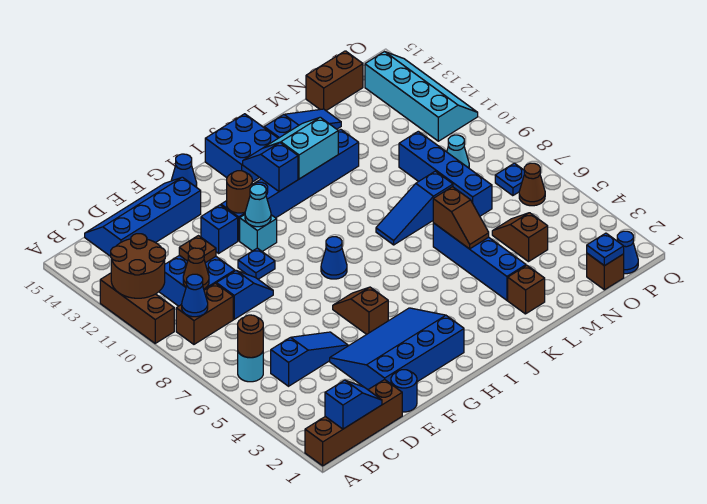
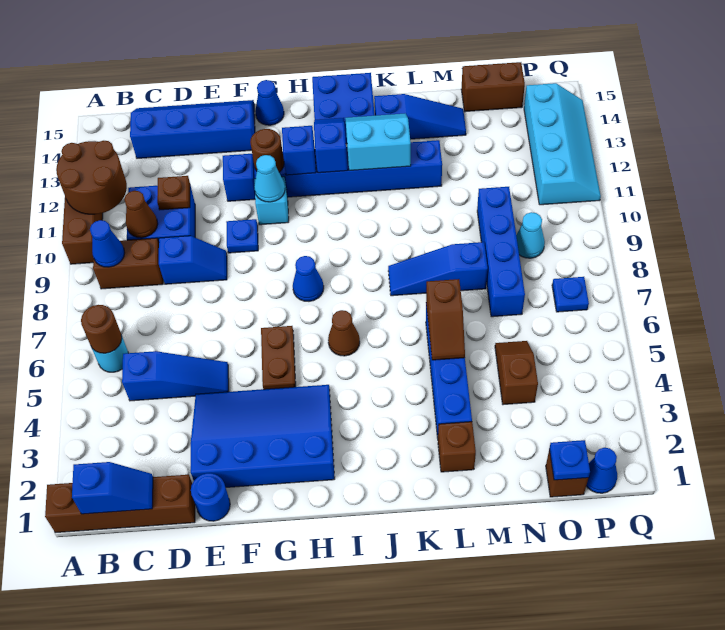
brown 1x2 slope [333,287,388,334] -> brown 1x2 plate [261,326,296,389]
none -> blue 1x1 brick [282,126,316,175]
brown 1x1 cone [519,163,545,206] -> brown 1x1 cone moved to [328,310,360,356]

